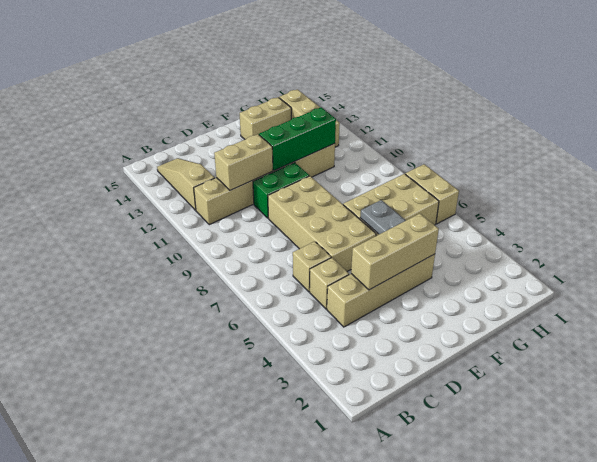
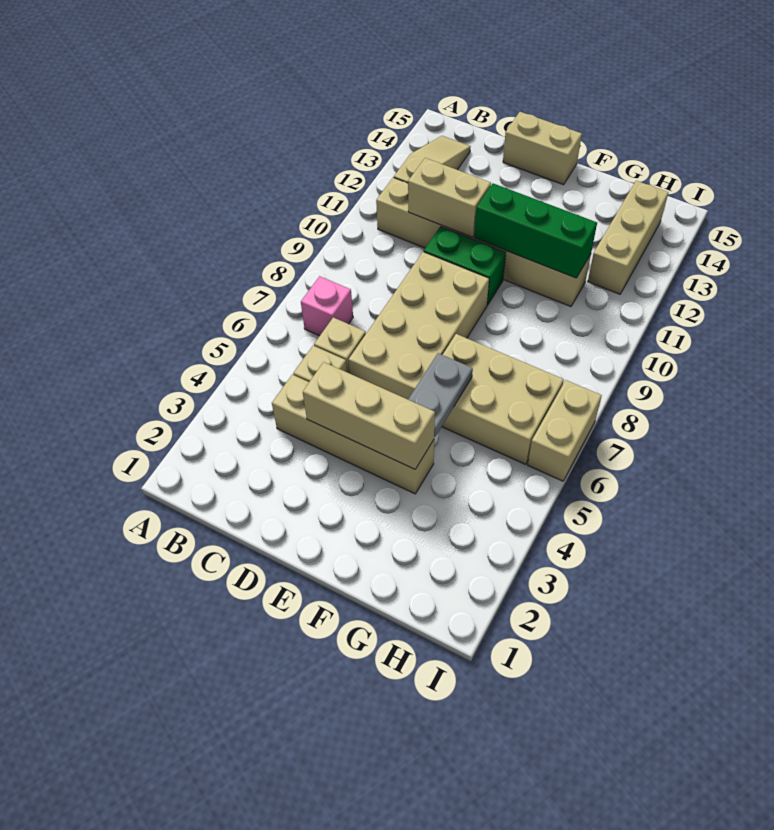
none -> pink 1x1 brick [301,276,353,336]
tan 1x2 brick [240,97,291,139] -> tan 1x2 brick moved to [503,112,582,185]

